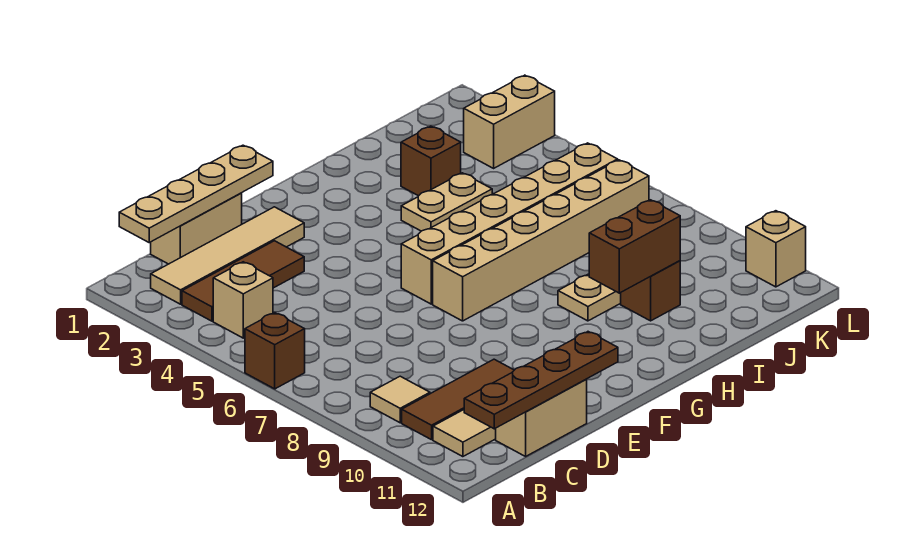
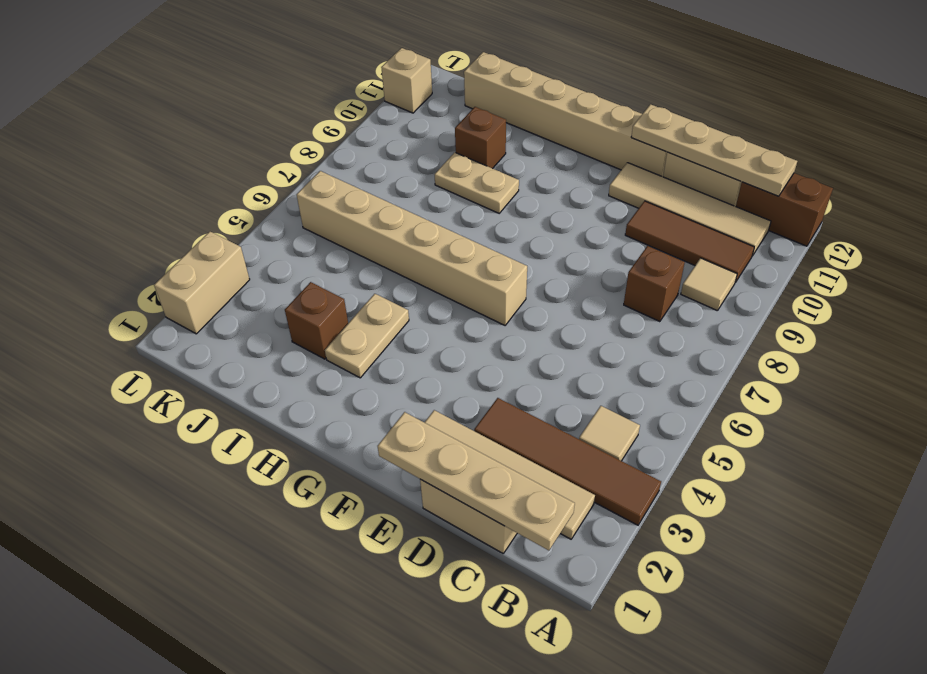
brown 1x1 brick [245,313,305,389] -> brown 1x1 brick moved to [624,246,685,322]
brown 1x3 tile [182,241,304,321] -> brown 1x4 tile [474,398,661,525]
tan 1x1 brick [213,262,273,338] -> tan 1x1 tile [579,406,640,461]
brown 1x4 plate [464,332,618,429] -> tan 1x4 plate [631,104,797,196]
tan 1x6 brick [433,160,649,321] -> tan 1x6 brick moved to [464,52,667,177]
tan 1x2 plate [401,173,492,231] -> tan 1x2 plate turned to [325,294,409,378]
brown 1x2 brick [589,200,680,293] -> brown 1x2 brick moved to [736,173,833,246]
tan 1x2 brick [464,75,555,168] -> tan 1x2 brick turned to [154,232,250,334]

